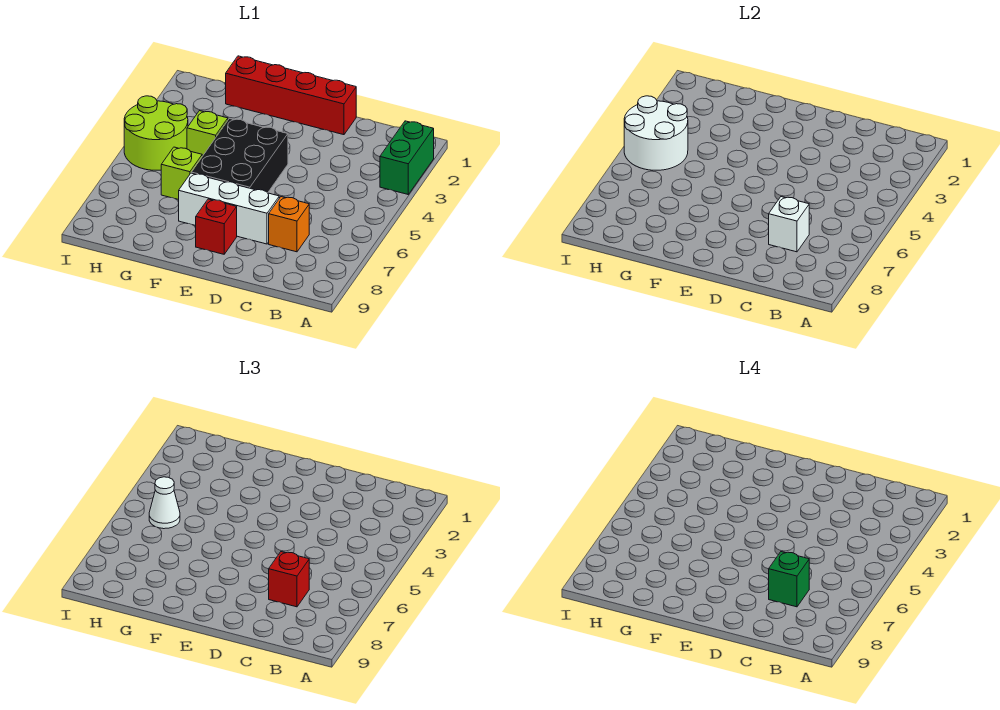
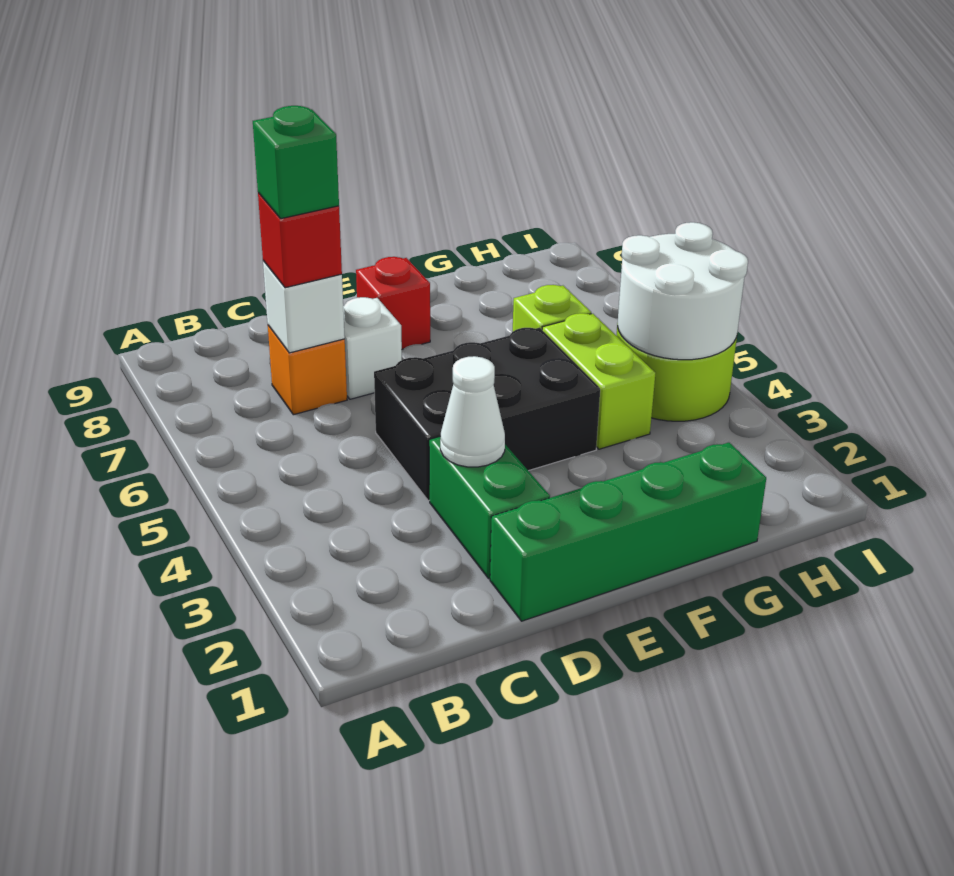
green 1x2 brick [380,121,434,194] -> green 1x2 brick moved to [429,437,550,579]
red 1x4 brick [226,56,356,135] -> green 1x4 brick [490,443,766,621]
white 1x3 brick [179,173,279,244] -> white 1x1 brick [343,297,402,399]
black 2x3 brick [191,118,288,193] -> black 2x3 brick turned to [374,328,600,501]
lime 1x1 brick [187,111,228,156] -> lime 1x2 brick [542,313,655,449]
white 1x1 cone [149,477,180,529] -> white 1x1 cone moved to [440,356,505,467]

